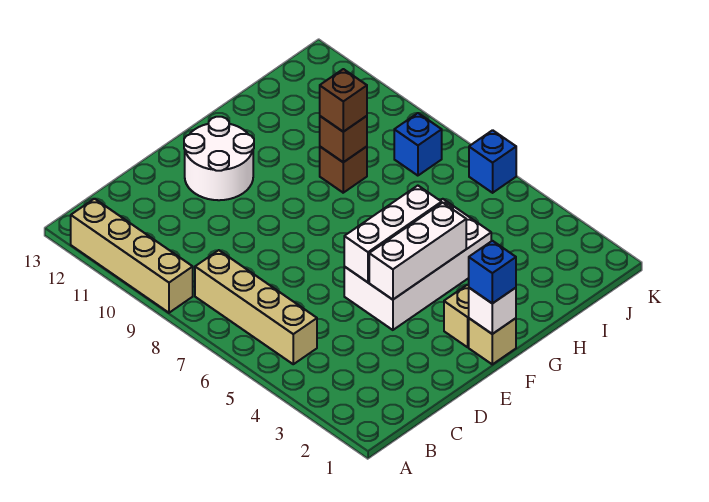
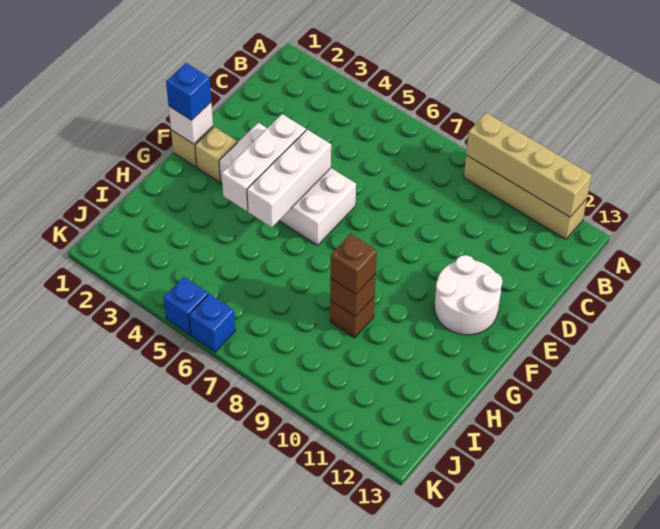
tan 1x4 brick [195,250,317,364] -> tan 1x4 brick moved to [466,113,592,217]
white 2x4 brick [344,199,491,330] -> white 2x4 brick turned to [219,123,356,245]
blue 1x1 brick [394,113,442,176] -> blue 1x1 brick moved to [164,277,208,335]

